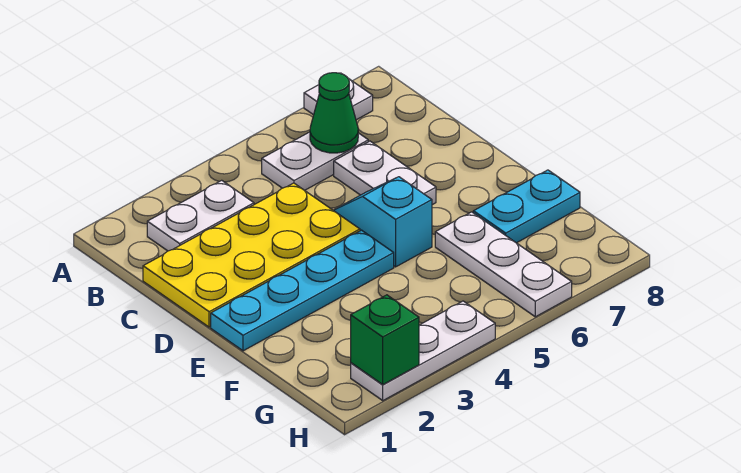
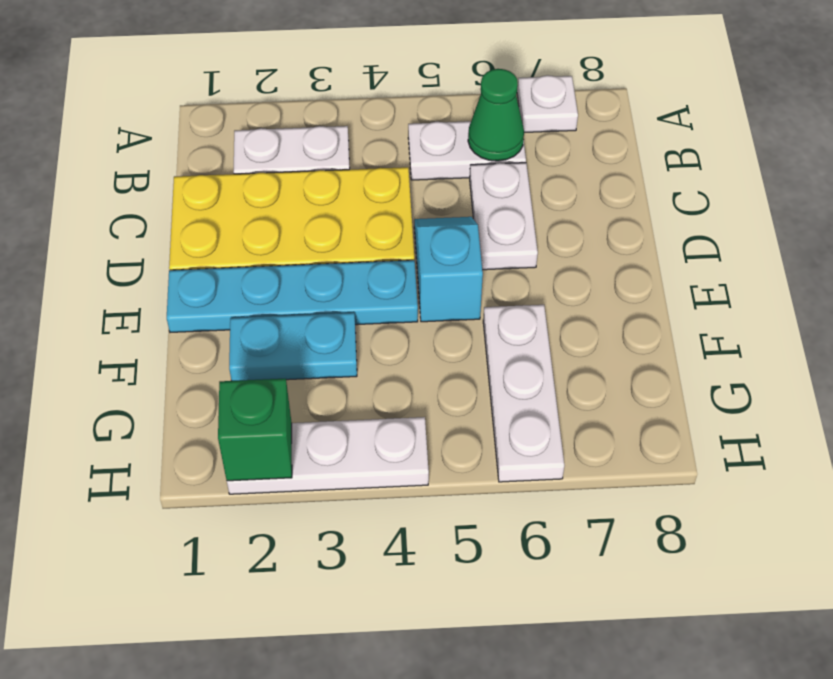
cyan 1x2 plate [473,170,580,243] -> cyan 1x2 plate moved to [229,313,357,381]

